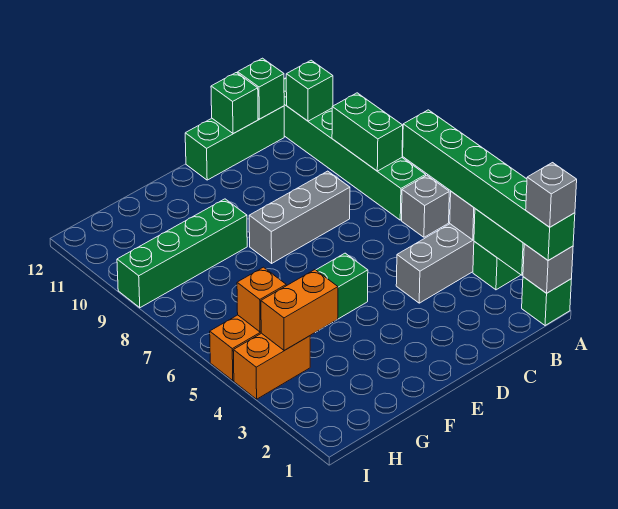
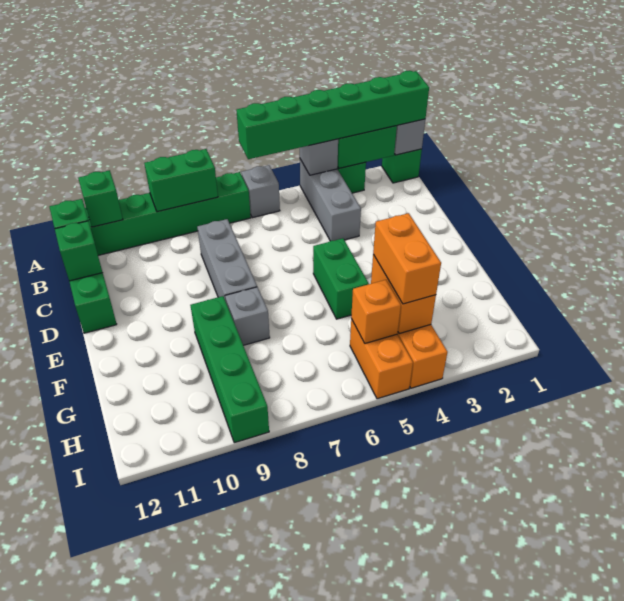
grey 1x1 brick [526,163,577,227] -> grey 1x1 brick moved to [225,287,270,345]
none -> orange 1x2 brick [373,213,441,304]

